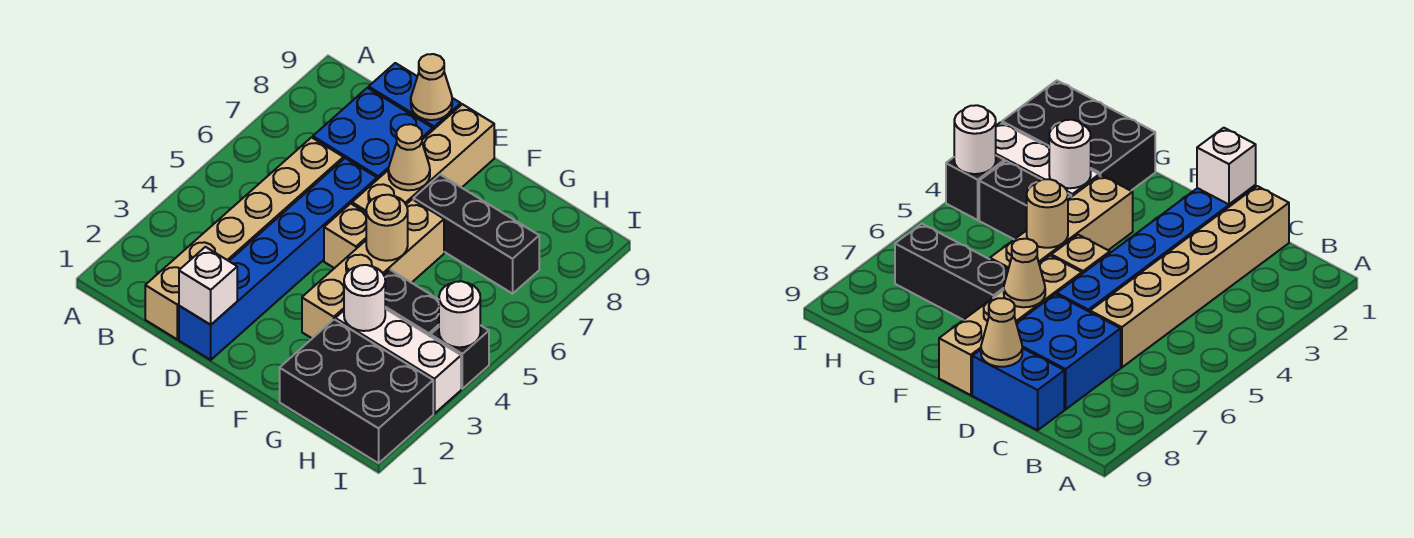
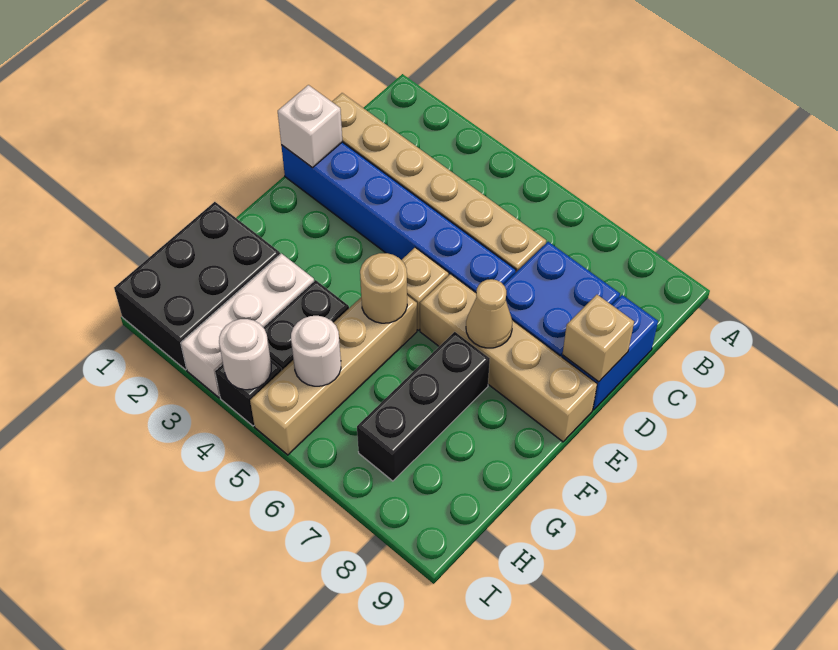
tan 1x1 cone [411,54,452,120] -> tan 1x1 brick [562,295,634,382]
tan 1x4 brick [302,199,444,338] -> tan 1x4 brick turned to [250,296,417,455]
white 1x1 round brick [344,265,385,331] -> white 1x1 round brick moved to [291,316,341,386]

